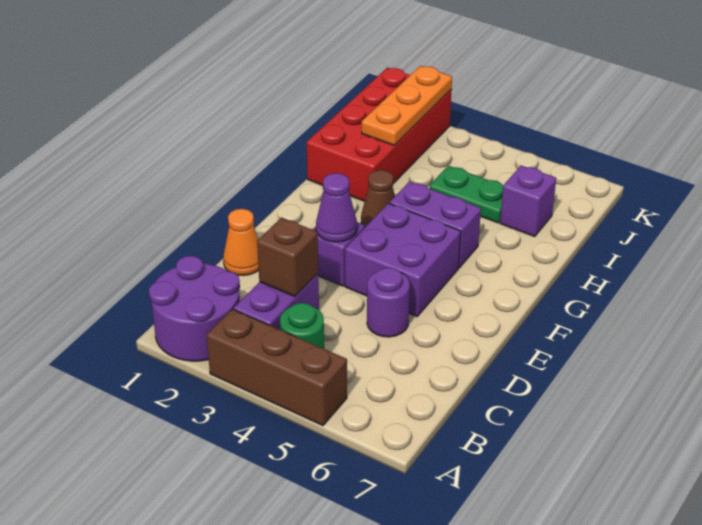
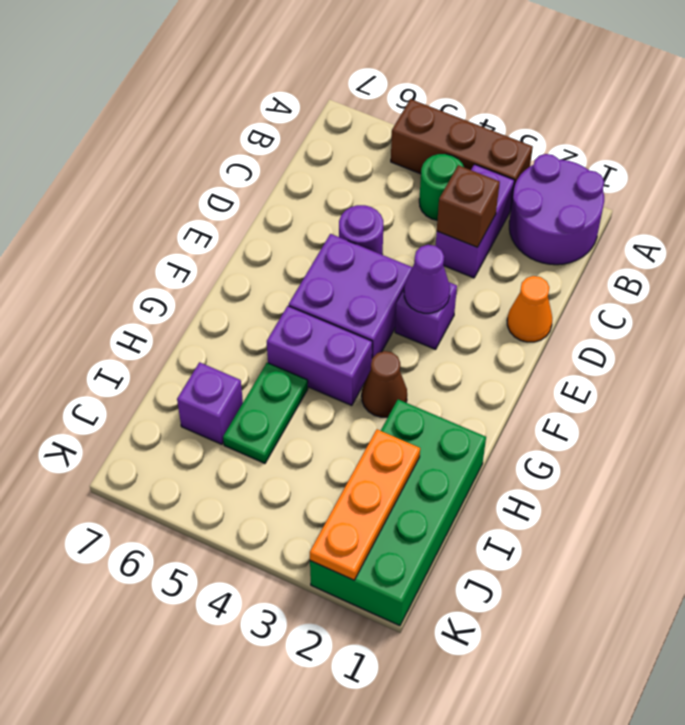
red 2x4 brick [307,68,452,201] -> green 2x4 brick [310,400,486,626]
green 1x2 plate [430,166,503,223] -> green 1x2 plate turned to [223,363,308,463]

